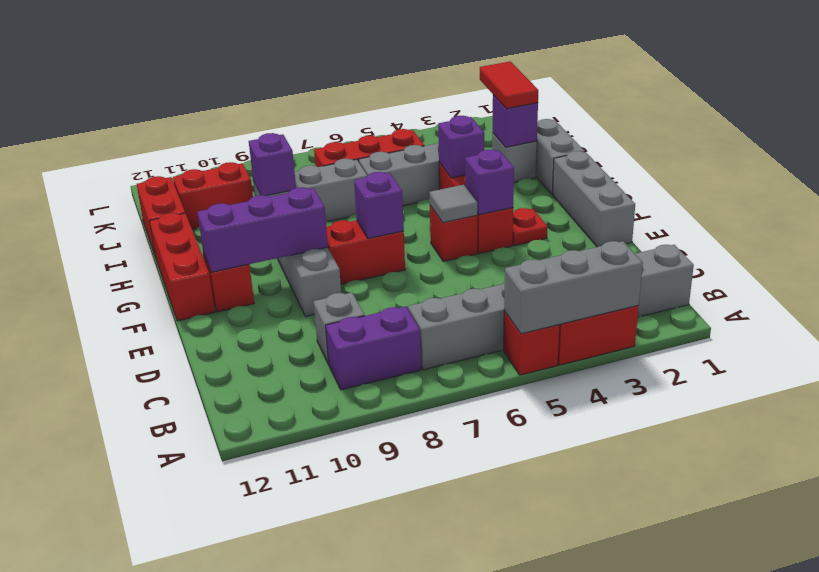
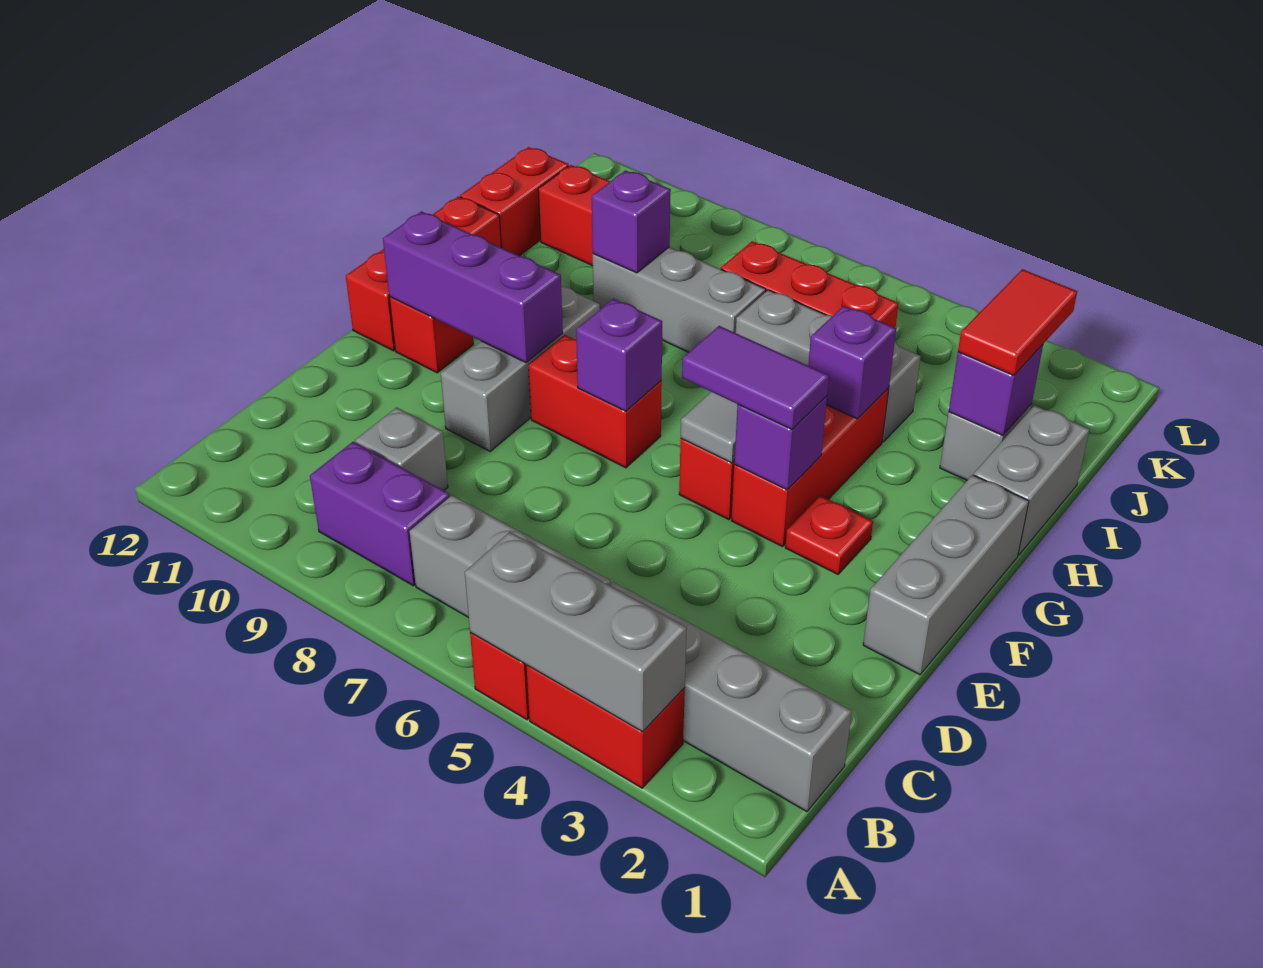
none -> purple 1x2 tile [682,326,829,429]

